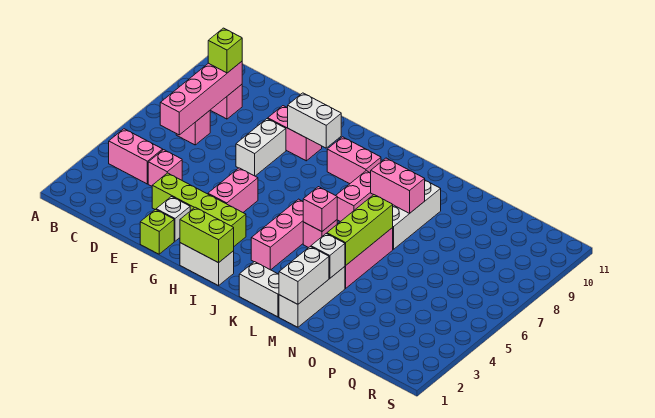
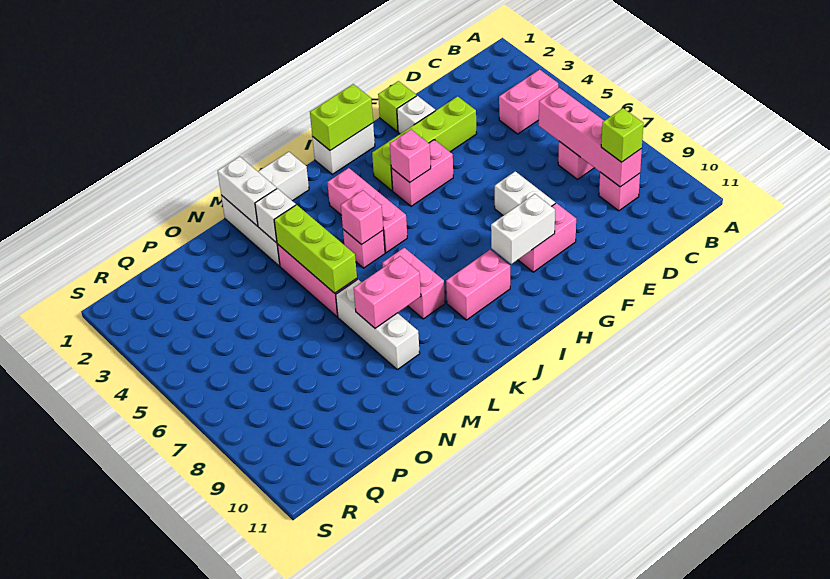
pink 1x1 brick [148,150,182,186] -> pink 1x1 brick moved to [390,130,431,182]
pink 1x2 brick [208,168,258,212] -> pink 1x2 brick turned to [391,140,453,206]

